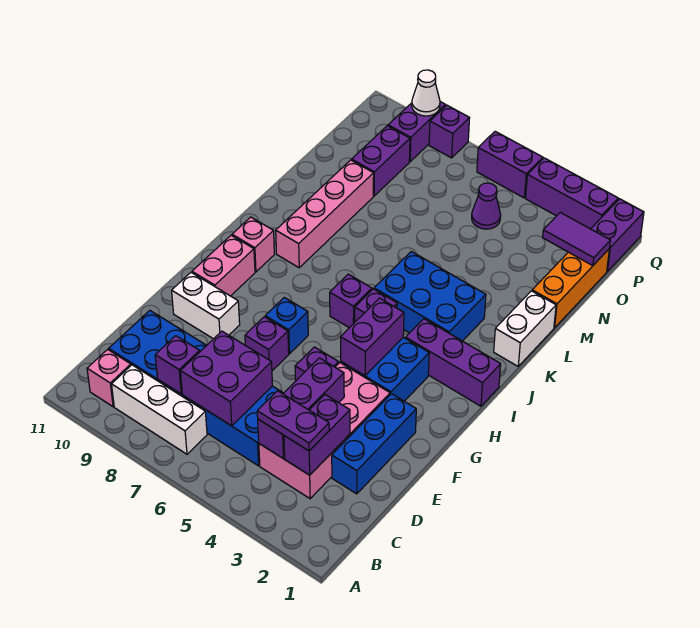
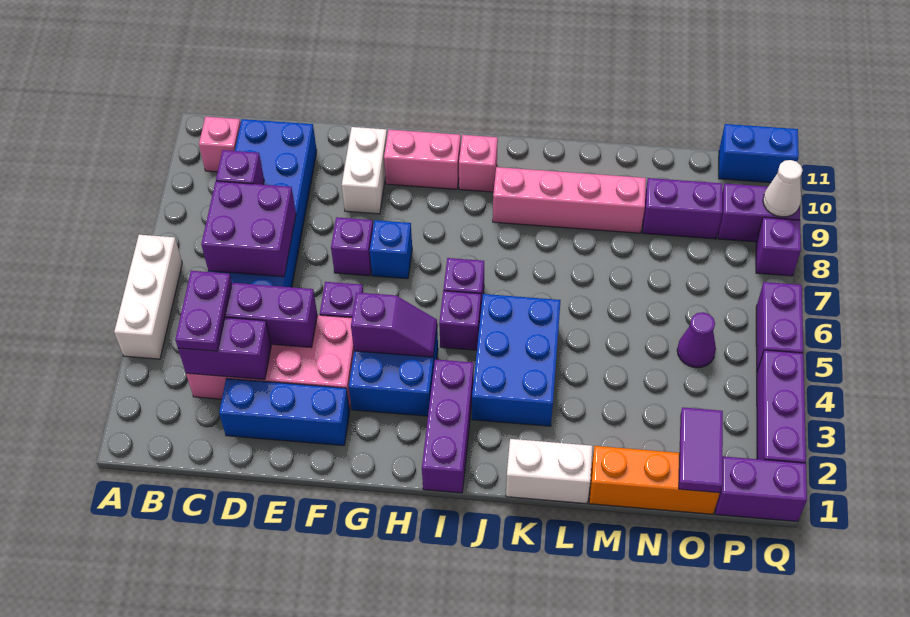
white 1x3 brick [112,365,207,454] -> white 1x3 brick moved to [114,235,182,359]
purple 1x2 brick [341,298,404,376] -> purple 1x2 slope [351,292,437,357]
none -> blue 1x2 brick [719,124,799,183]

